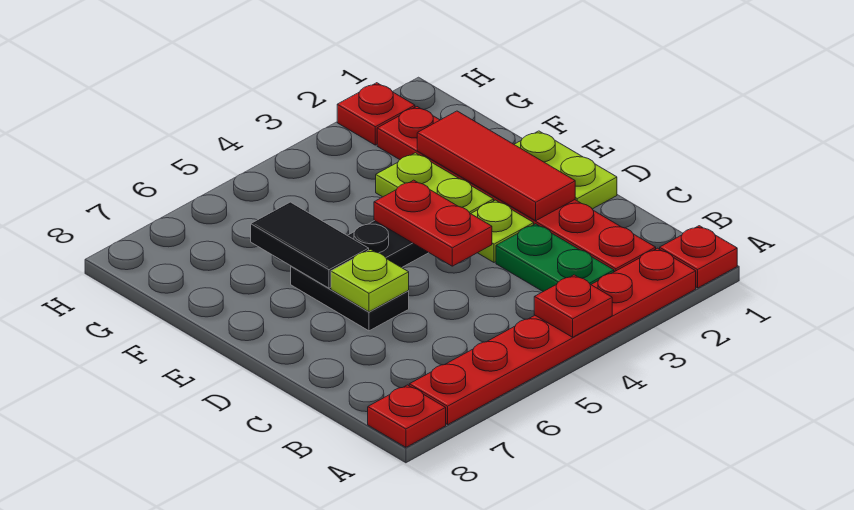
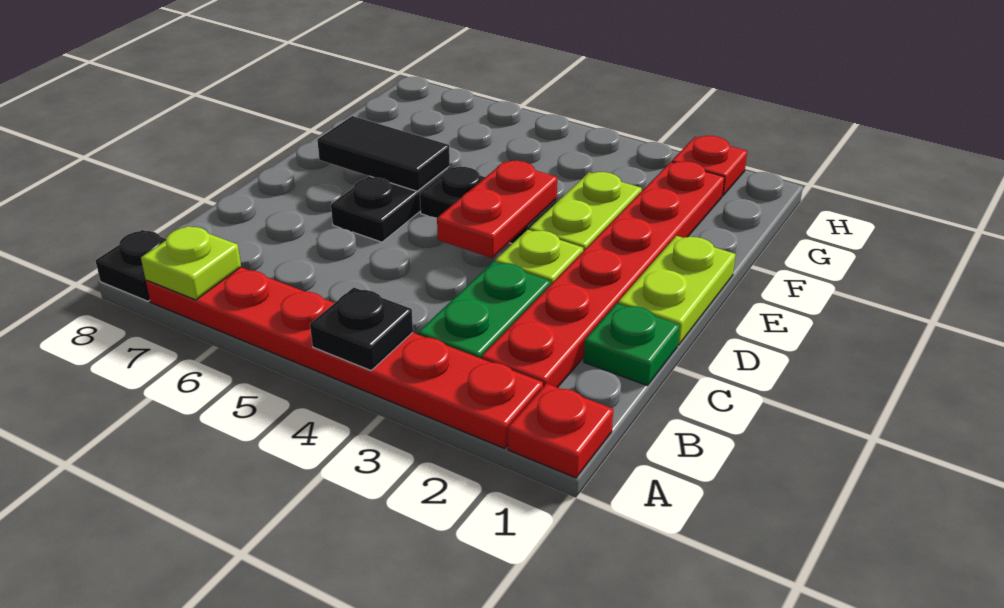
red 1x1 plate [534,275,612,337] -> black 1x1 plate [310,287,413,370]
red 1x1 plate [368,385,446,447] -> black 1x1 plate [95,230,166,301]
none -> green 1x1 plate [584,304,680,386]
red 1x3 tile [417,111,575,221] -> none
lime 1x1 plate [331,250,409,312] -> lime 1x1 plate moved to [141,226,241,300]
black 1x2 tile [251,202,369,288] -> black 1x2 tile turned to [317,116,450,191]

